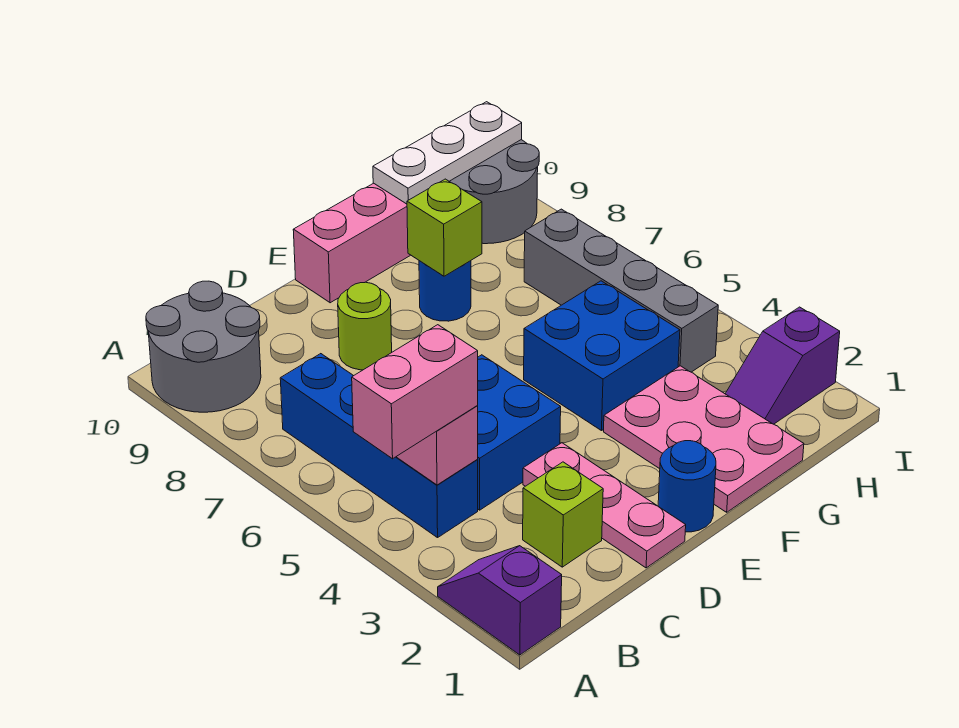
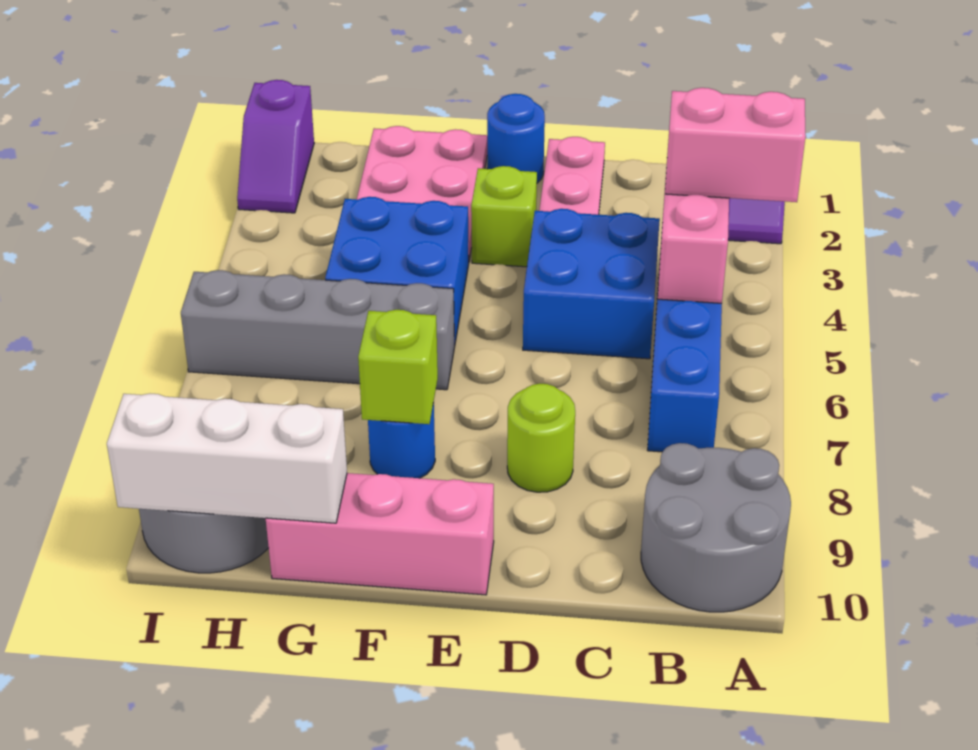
lime 1x1 brick [523,462,603,567] -> lime 1x1 brick moved to [471,166,537,267]
white 1x3 plate [373,102,522,204] -> white 1x3 brick [107,394,347,523]
purple 1x2 slope [725,307,840,424] -> purple 1x2 slope turned to [237,80,314,213]
grey 1x4 brick [524,209,718,372] -> grey 1x4 brick turned to [181,270,455,390]

